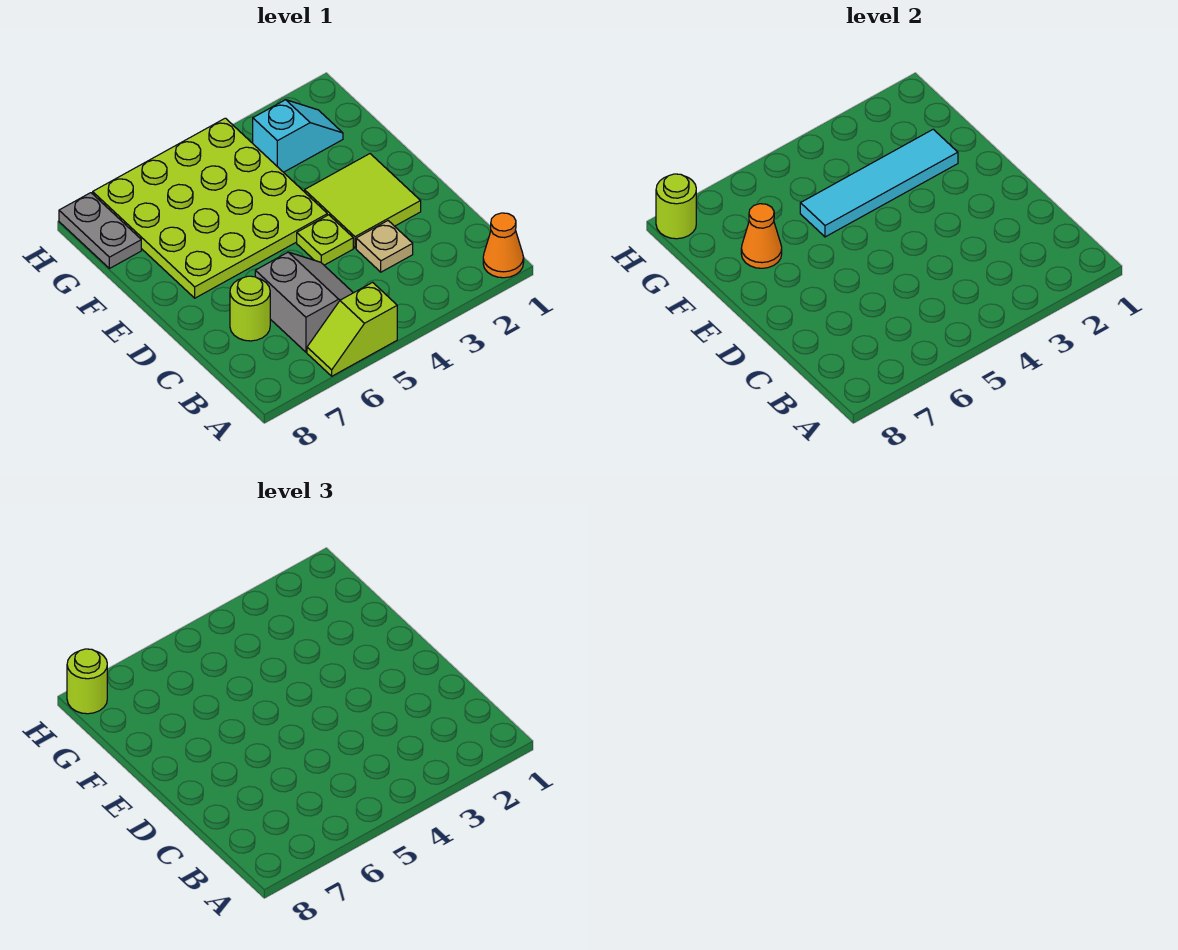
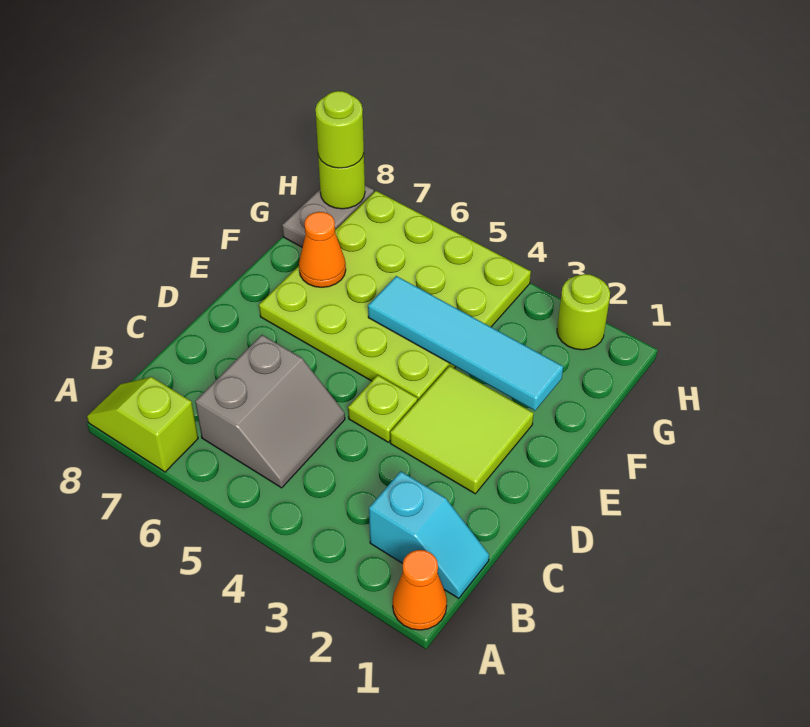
lime 1x2 slope [307,282,397,376] -> lime 1x2 slope moved to [87,377,198,472]
tan 1x1 plate [356,221,413,272] -> none
lime 1x1 round brick [230,276,270,341] -> lime 1x1 round brick moved to [557,274,610,350]
cyan 1x2 slope [253,100,343,172] -> cyan 1x2 slope moved to [369,471,489,598]

